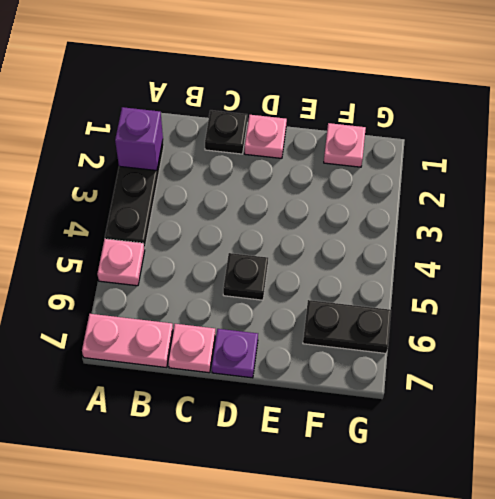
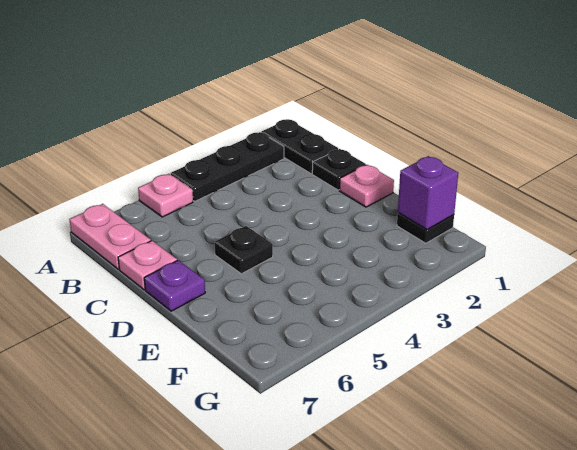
purple 1x1 brick [115,107,163,171] -> purple 1x1 brick moved to [398,156,458,230]
pink 1x1 plate [324,123,366,167] -> black 1x1 plate [397,213,454,243]
black 1x2 plate [303,300,391,353] -> black 1x2 plate moved to [261,119,338,174]

